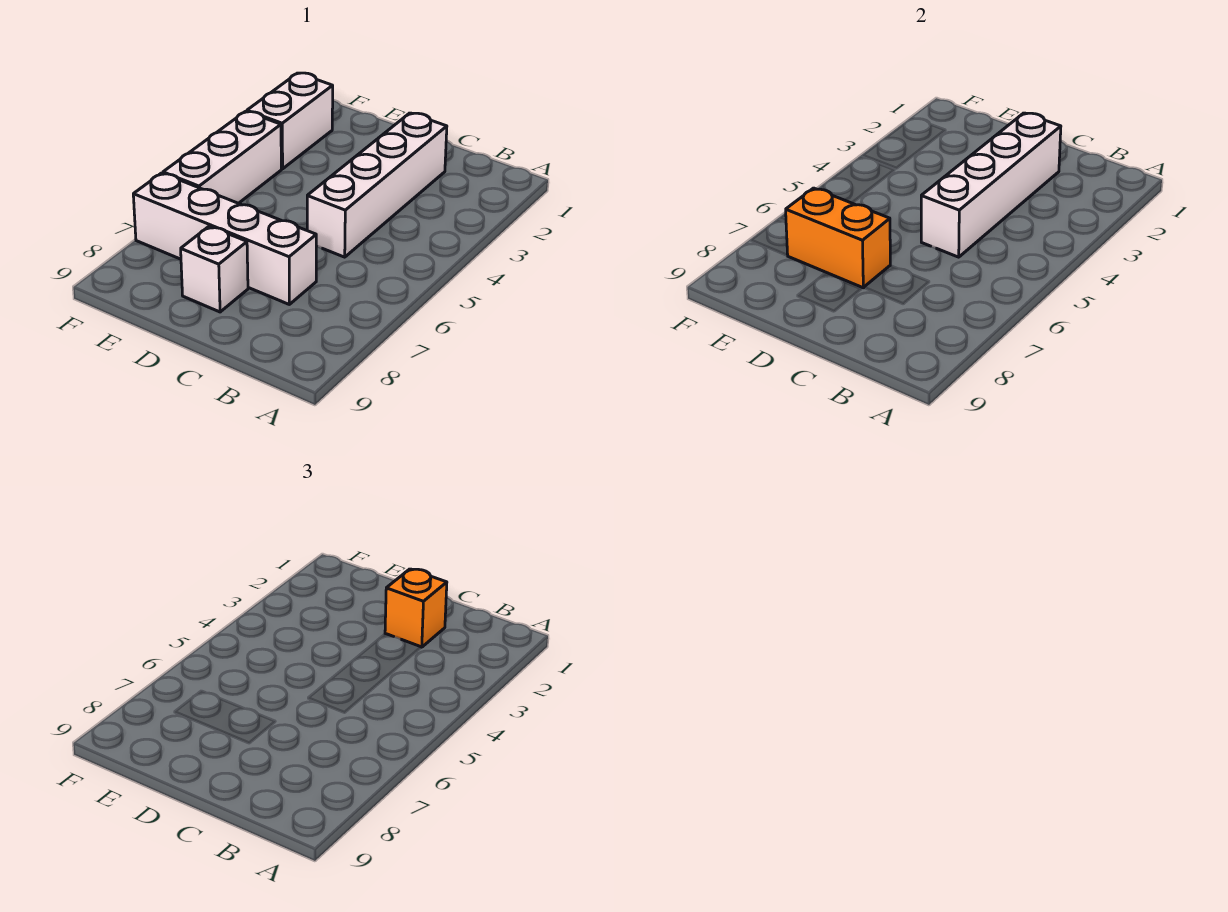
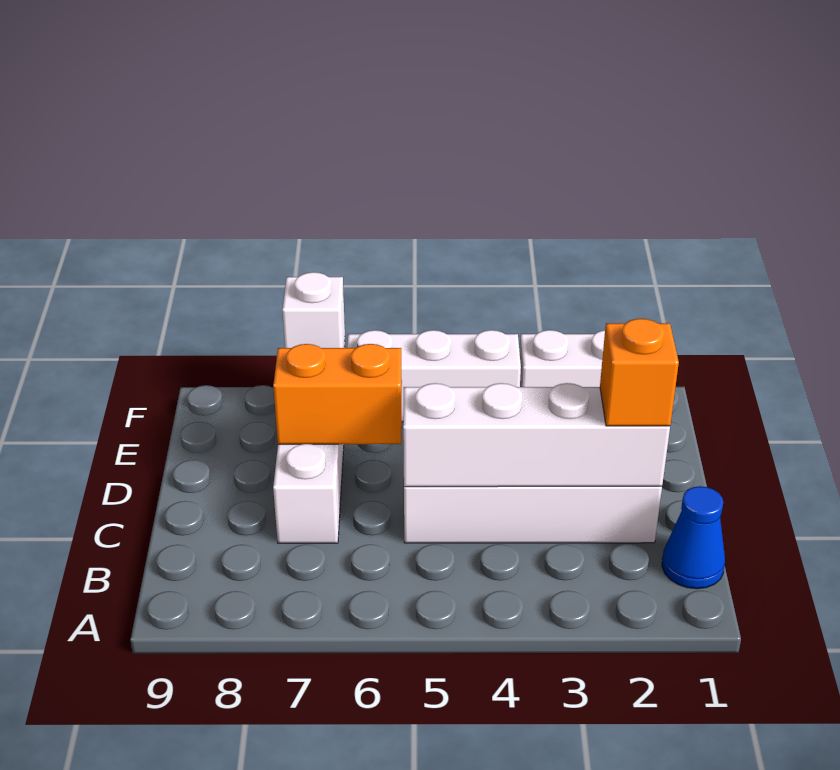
none -> blue 1x1 cone [662,486,725,589]
orange 1x2 brick [786,188,890,288] -> orange 1x2 brick turned to [273,344,402,444]
white 1x1 brick [181,226,248,312] -> white 1x1 brick moved to [282,272,345,348]

